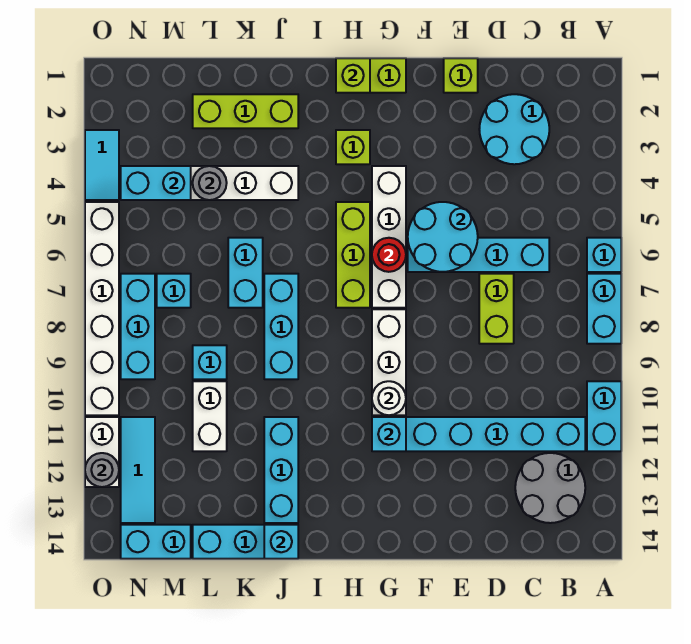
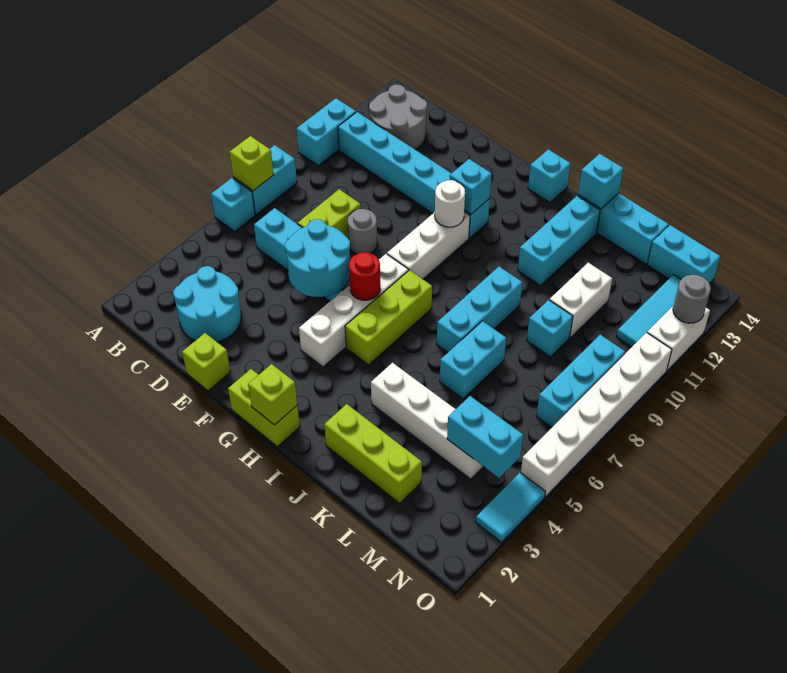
lime 1x1 brick [336,130,370,164] -> lime 1x1 brick moved to [230,136,274,191]
grey 1x1 round brick [193,166,227,200] -> grey 1x1 round brick moved to [348,209,377,254]
cyan 1x1 brick [157,274,191,308] -> cyan 1x1 brick moved to [528,149,571,203]

